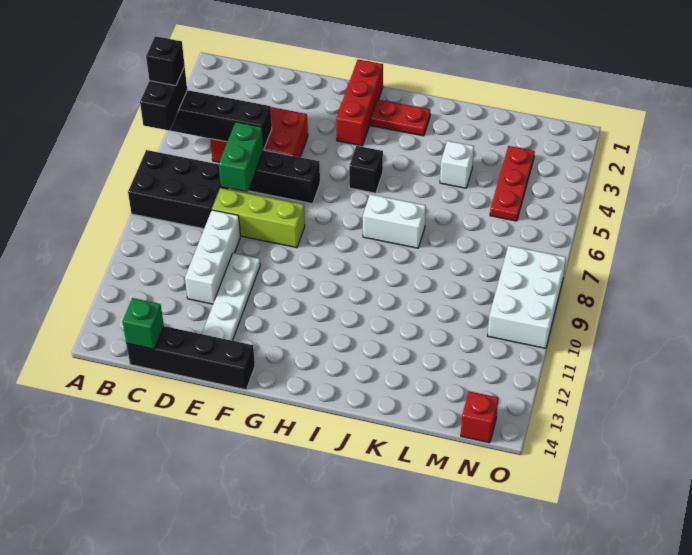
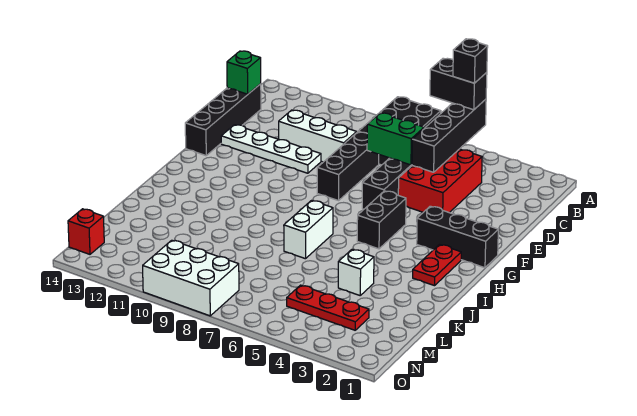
lime 1x3 brick [212,188,305,248] -> black 1x3 brick [317,132,379,201]
red 1x3 brick [336,60,383,146] -> black 1x3 brick [417,206,498,268]
black 1x1 brick [349,146,383,193] -> black 1x2 brick [357,191,406,249]

